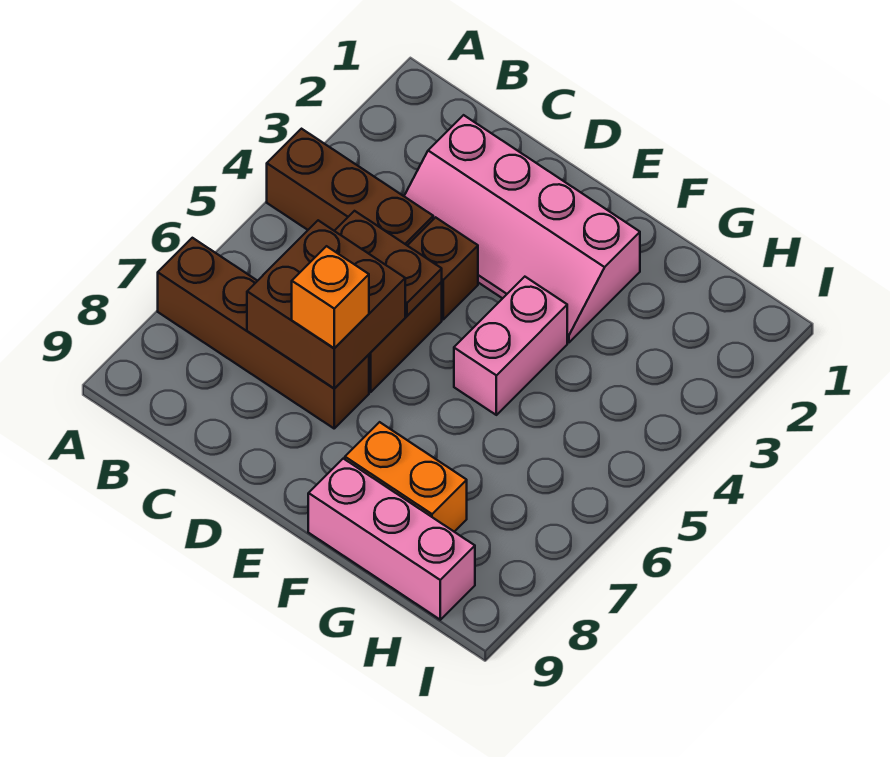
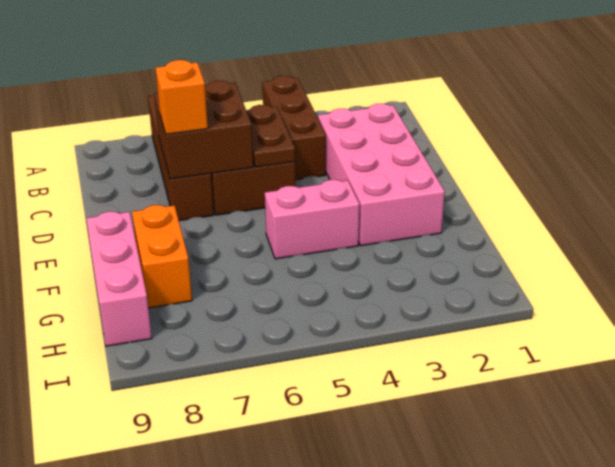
pink 2x4 slope [404,115,640,342] -> pink 2x4 brick [318,104,445,246]
brown 1x1 brick [407,217,478,319] -> none

